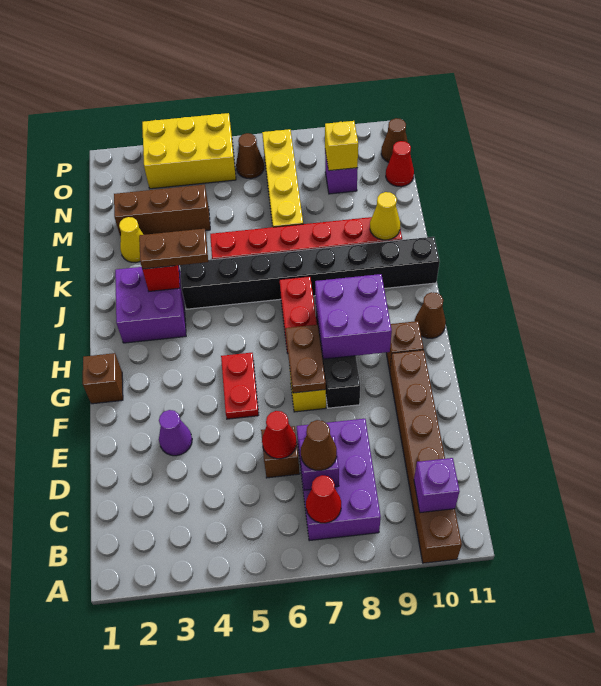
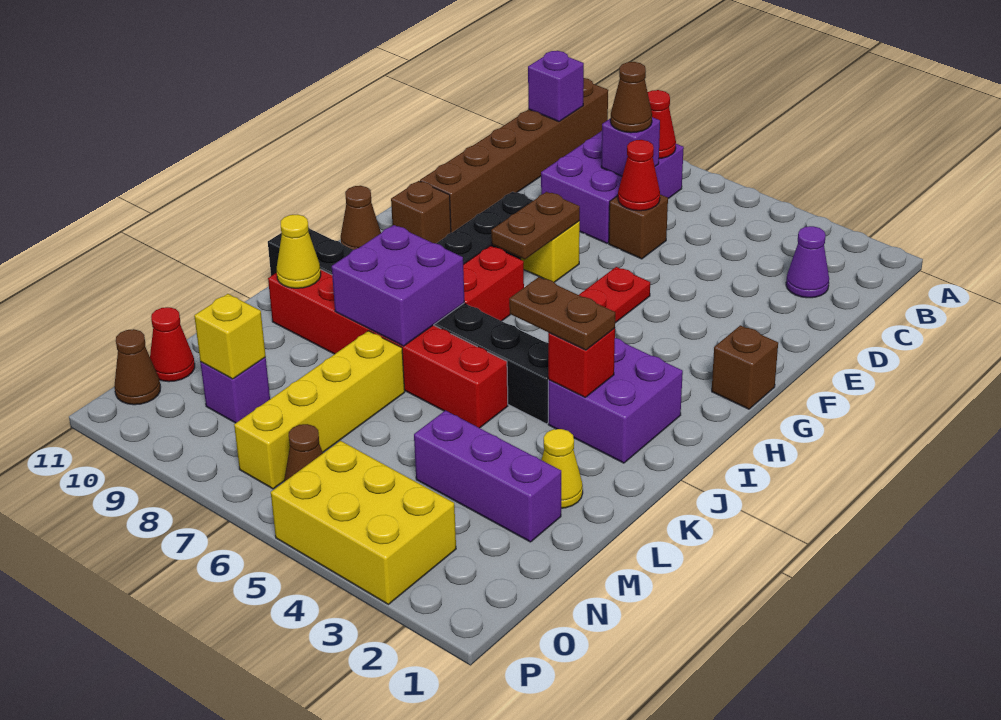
purple 1x1 cone [159,410,192,456] -> purple 1x1 cone moved to [786,226,829,298]
purple 2x2 brick [315,274,392,359] -> purple 2x2 brick moved to [332,225,464,346]
brown 1x3 brick [114,185,210,237] -> purple 1x3 brick [414,410,561,542]

